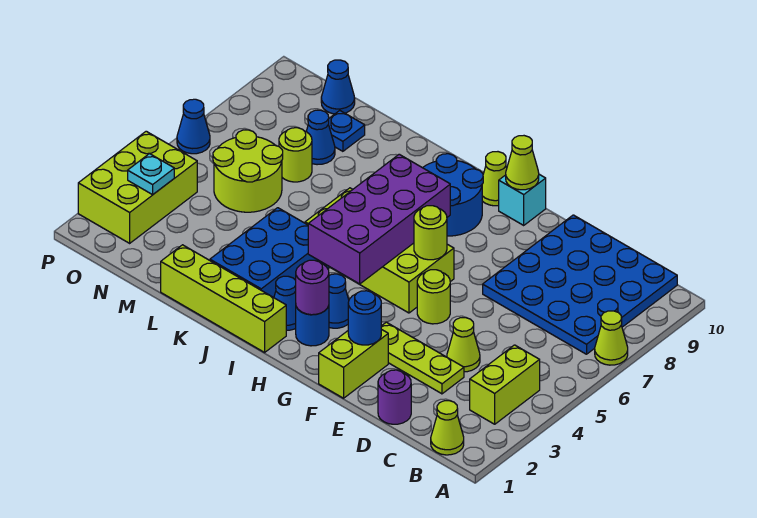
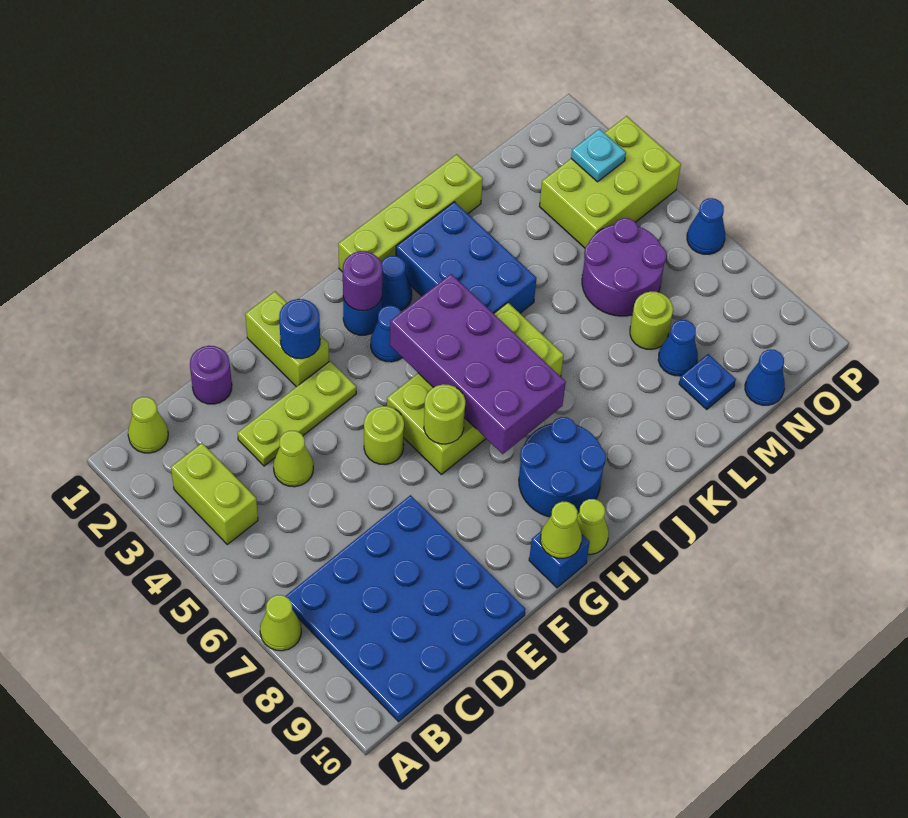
cyan 1x1 brick [499,174,546,225] -> blue 1x1 brick [529,531,590,588]
lime 2x2 round brick [213,130,283,212] -> purple 2x2 round brick [582,218,666,316]
lime 2x3 brick [78,131,197,243] -> lime 2x3 brick turned to [540,116,681,248]

